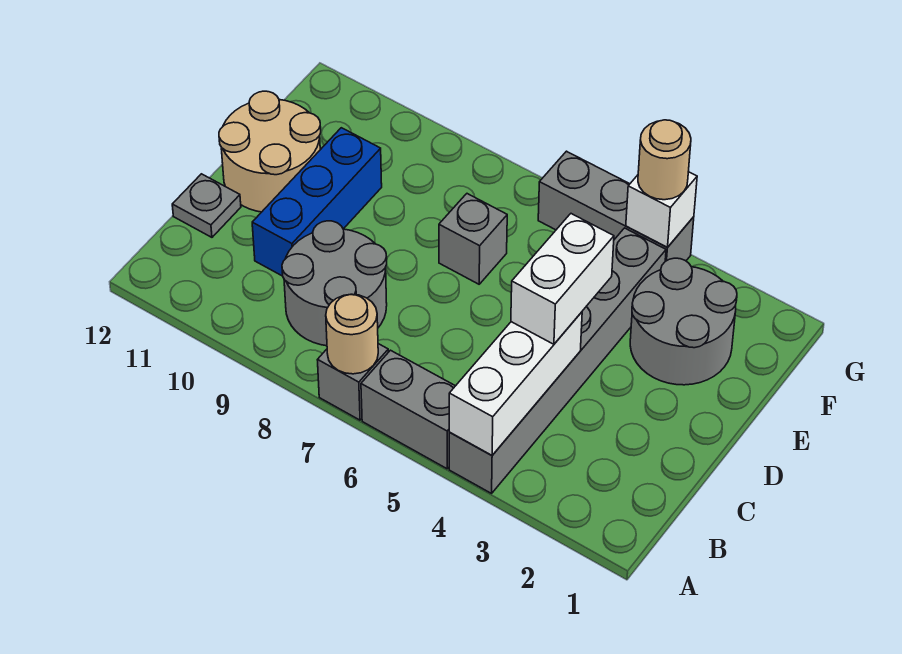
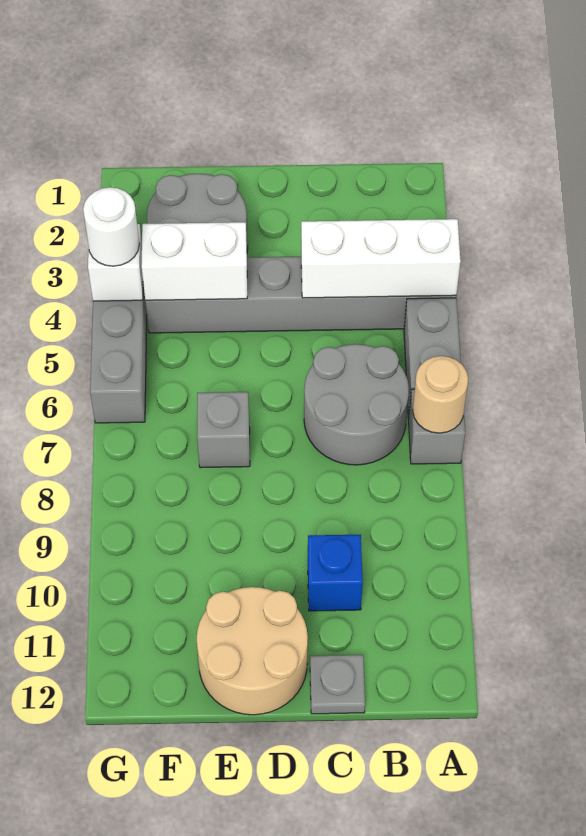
grey 2x2 round brick [282,221,387,346] -> grey 2x2 round brick moved to [304,344,409,465]
white 1x2 brick [511,214,614,344] -> white 1x2 brick moved to [142,222,247,300]
blue 1x3 brick [252,128,382,276] -> blue 1x1 brick [308,534,363,611]
tan 1x1 round brick [638,120,691,200] -> white 1x1 round brick [83,187,139,266]

